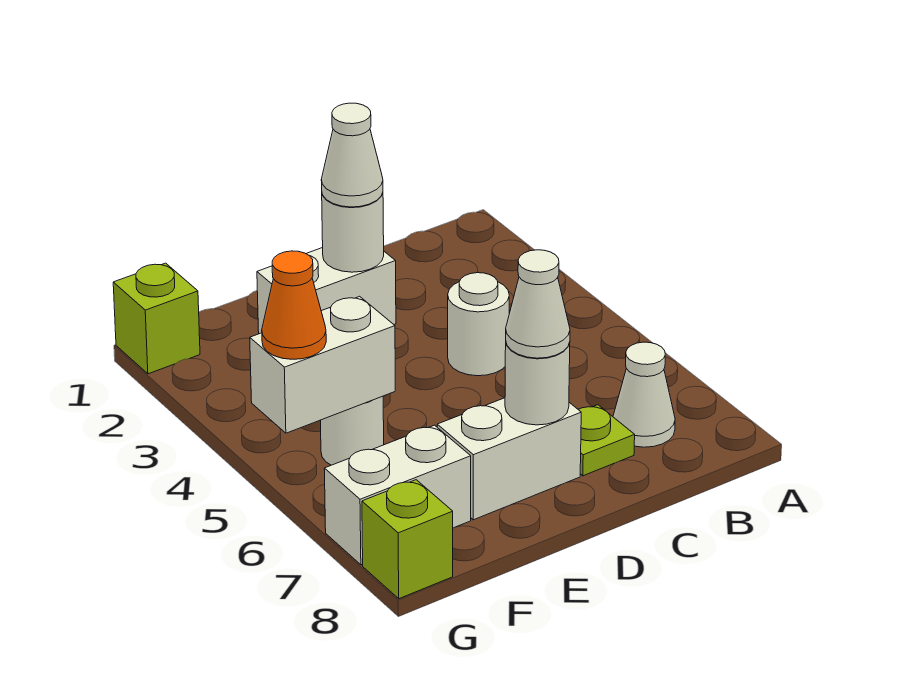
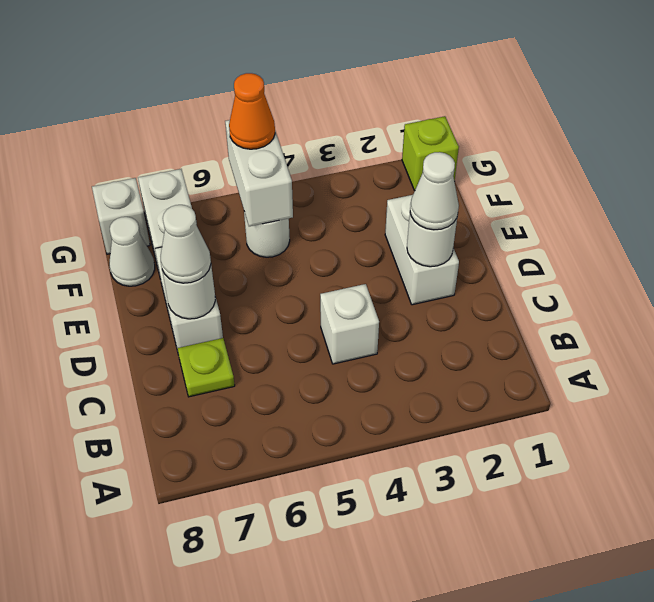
white 1x1 cone [613,342,675,447] -> white 1x1 cone moved to [109,217,155,286]
white 1x1 round brick [448,273,509,376] -> white 1x1 brick [320,284,379,364]
lime 1x1 brick [362,480,453,599] -> white 1x1 brick [92,178,150,254]

